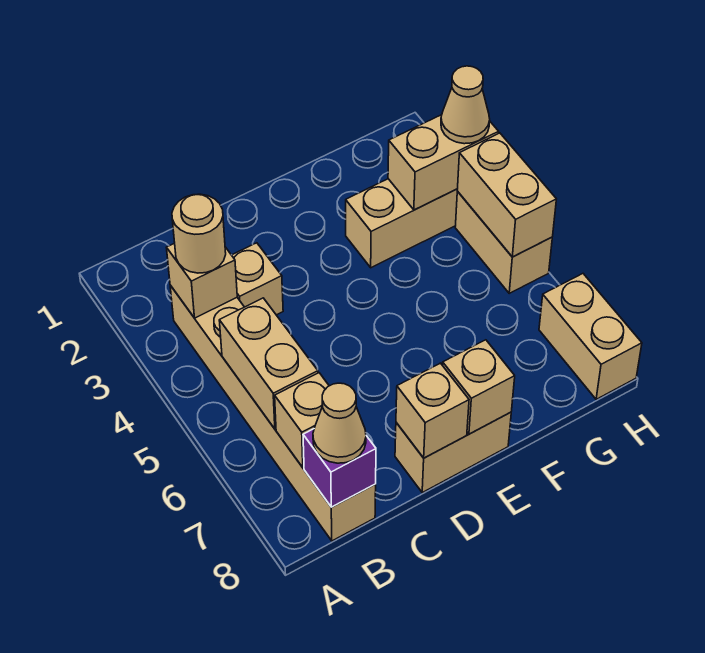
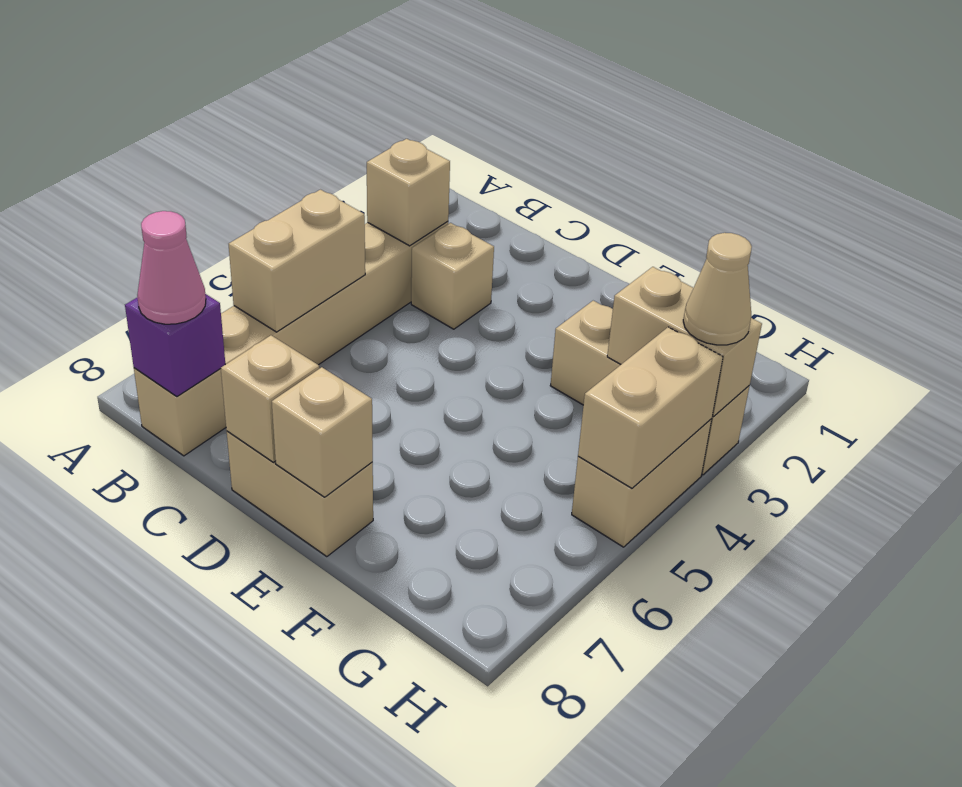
tan 1x1 round brick [172,194,226,273] -> none
tan 1x1 brick [275,373,329,468] -> none
tan 1x1 cone [313,383,366,463] -> pink 1x1 cone [137,211,206,324]
tan 1x2 brick [539,274,642,399] -> none

